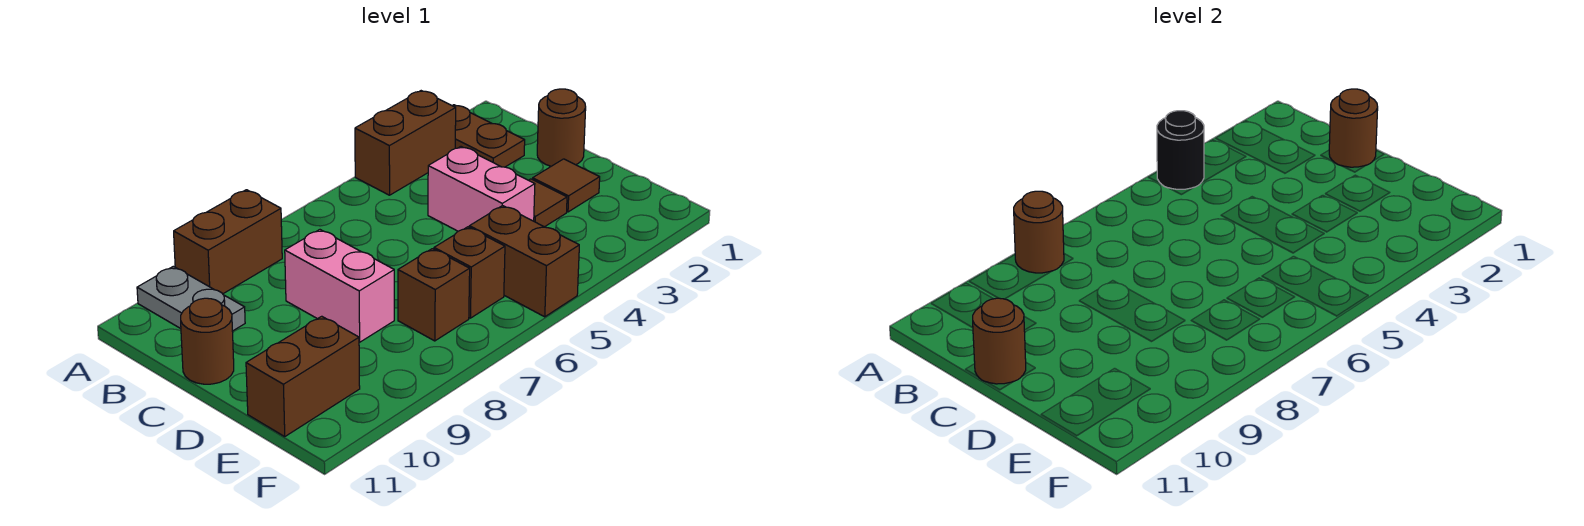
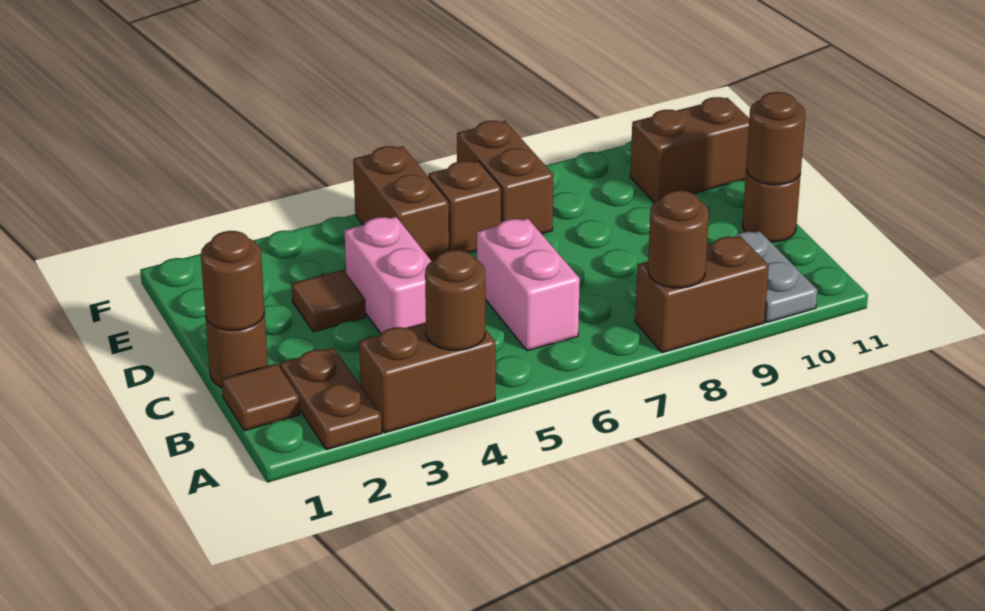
black 1x1 round brick [1157,111,1204,189] -> brown 1x1 round brick [425,250,485,350]
pink 1x2 brick [285,230,394,342] -> pink 1x2 brick moved to [477,218,580,351]
brown 1x1 tile [533,159,600,212] -> brown 1x1 tile moved to [222,364,300,431]
brown 1x1 brick [398,249,470,341] -> brown 1x2 brick [457,121,553,234]

